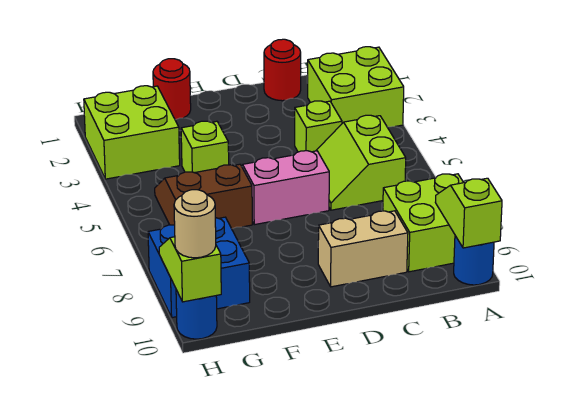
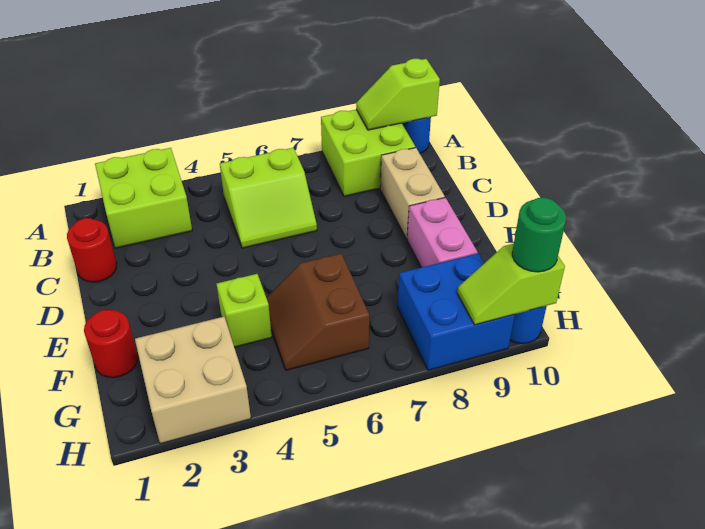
lime 1x1 brick [295,101,342,152] -> none
pink 1x2 brick [243,151,329,225] -> pink 1x2 brick moved to [407,198,478,267]
lime 2x2 brick [84,86,180,179] -> tan 2x2 brick [135,317,251,444]
tan 1x1 round brick [174,190,216,258] -> green 1x1 round brick [512,198,566,272]

